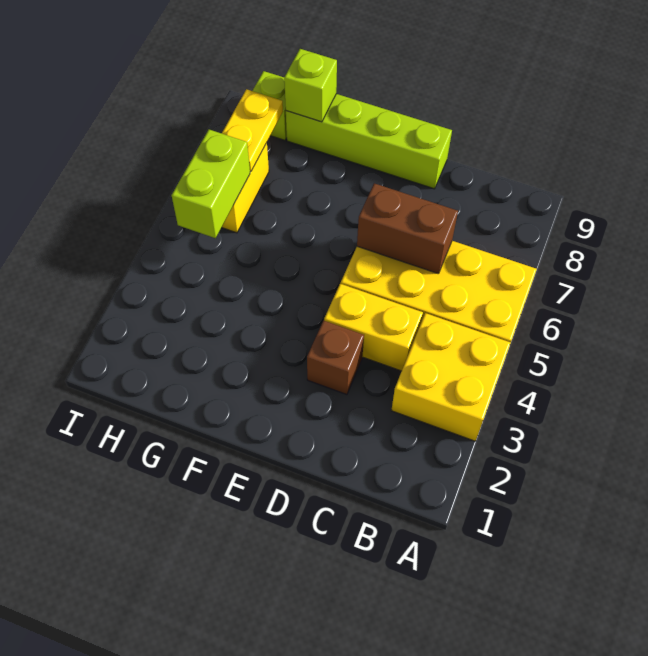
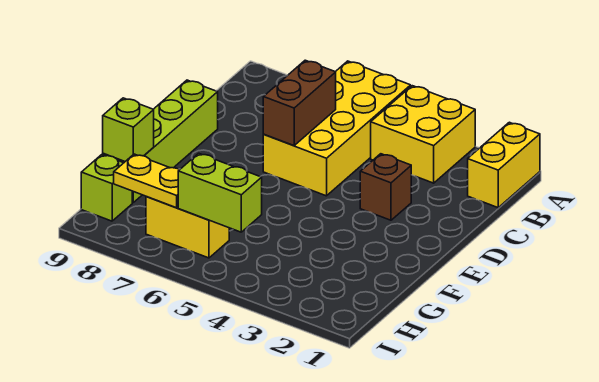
yellow 1x2 brick [324,284,423,371] -> yellow 1x2 brick moved to [468,122,540,208]

